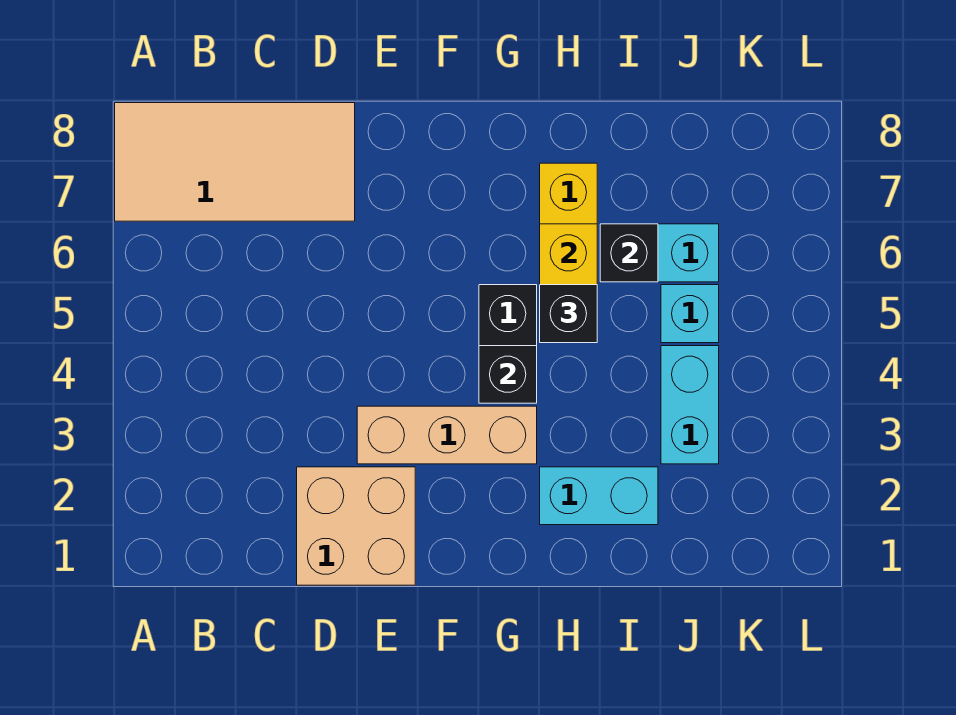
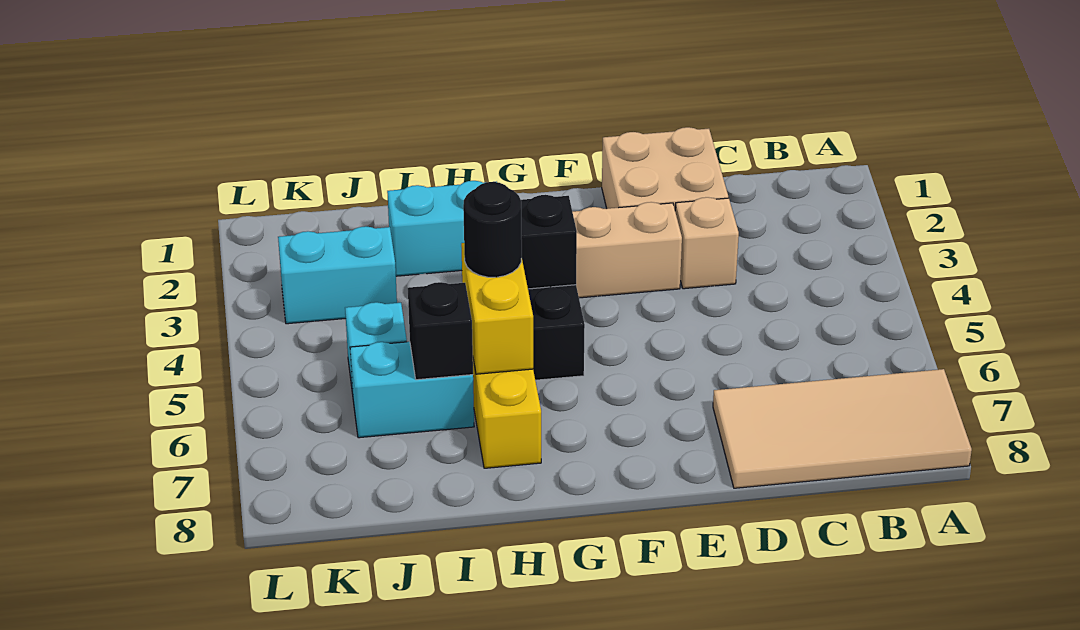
none -> tan 1x1 brick [675,197,739,289]
black 1x1 brick [540,285,597,343] -> black 1x1 round brick [463,182,522,277]
cyan 1x2 brick [661,346,719,464] -> cyan 1x2 brick turned to [278,226,397,324]

